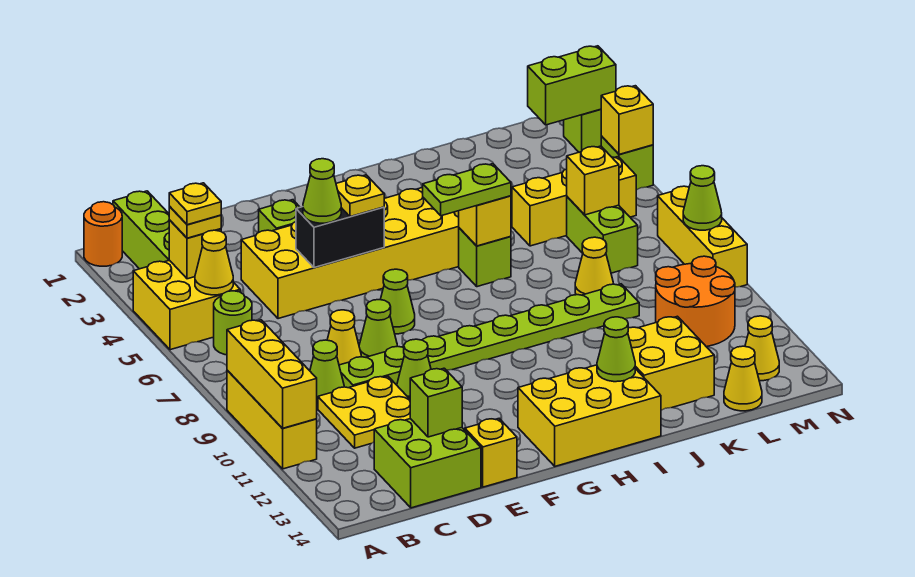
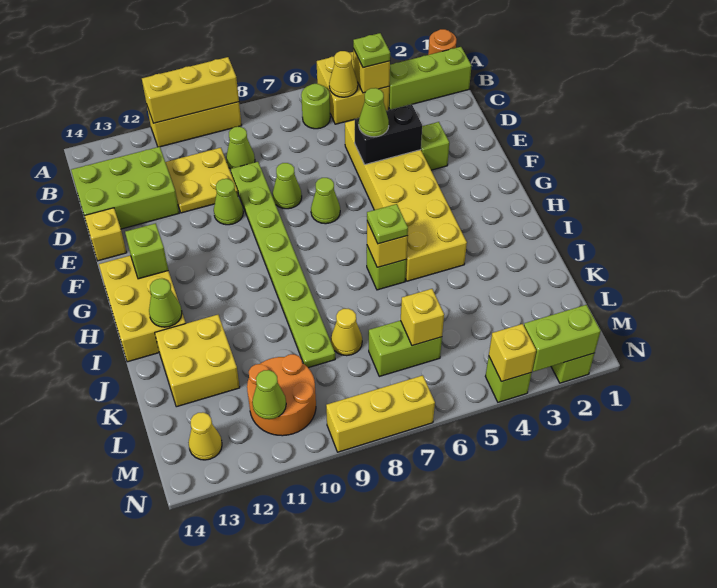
yellow 1x1 plate [169,207,221,238] -> lime 1x1 plate [353,33,390,68]
yellow 1x1 plate [169,183,221,225] -> none
lime 2x2 brick [374,419,481,508] -> lime 2x3 brick [71,147,179,229]
yellow 1x1 cone [327,310,361,365] -> none
lime 1x1 brick [410,368,462,437] -> lime 1x1 brick moved to [125,223,168,279]
black 1x2 brick [296,207,384,268] -> black 1x2 brick turned to [355,104,422,165]
yellow 1x1 plate [336,175,384,217] -> none
lime 1x2 plate [423,164,511,216] -> lime 1x1 plate [367,204,408,244]
yellow 1x3 brick [512,157,636,246] -> none
yellow 1x1 cone [724,346,762,411] -> none
lime 1x2 brick [528,46,616,125] -> lime 1x2 brick turned to [524,305,601,372]
lime 1x1 cone [683,166,722,230] -> lime 1x1 cone moved to [252,370,286,419]

